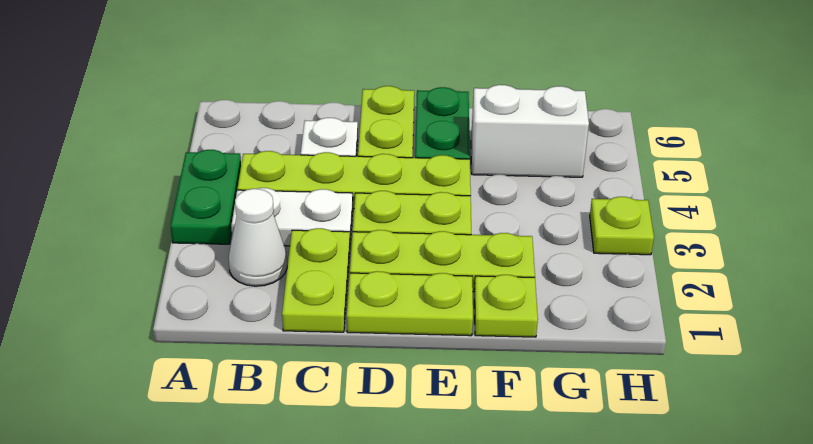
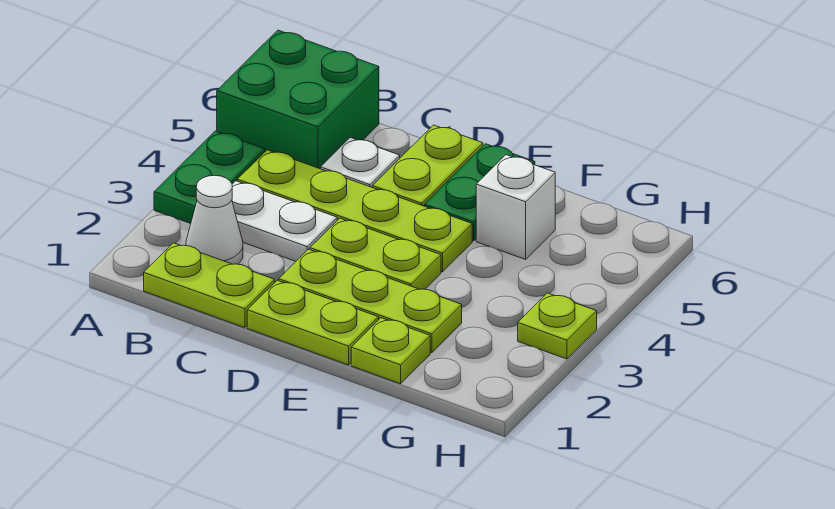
none -> green 2x2 brick [217,30,379,169]
lime 1x2 plate [282,228,350,332] -> lime 1x2 plate turned to [144,243,275,328]
white 1x2 brick [471,85,589,177] -> white 1x1 brick [476,155,555,259]

